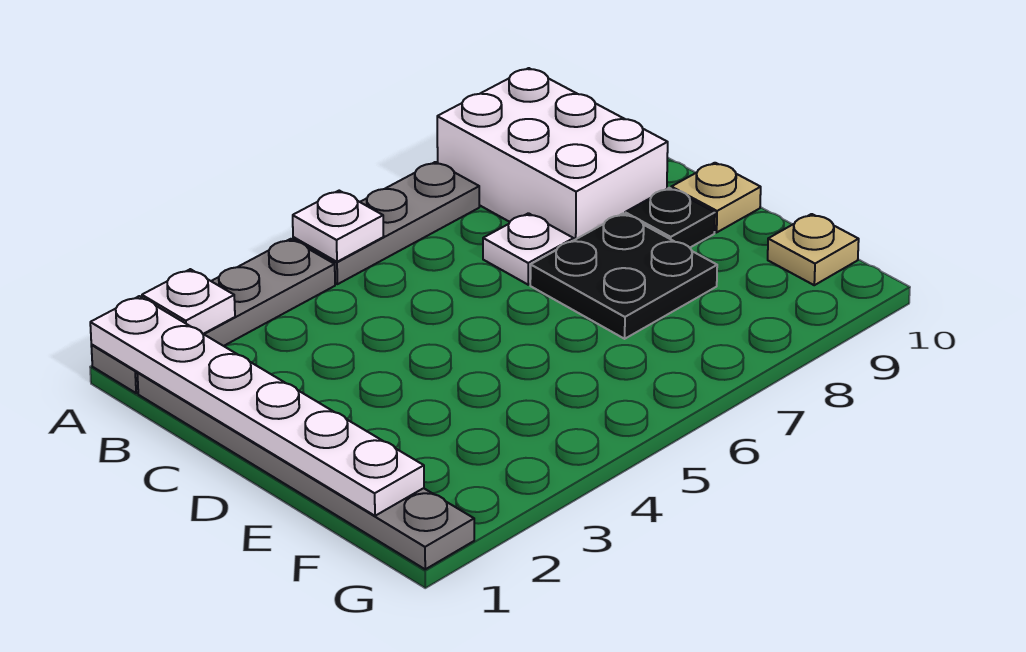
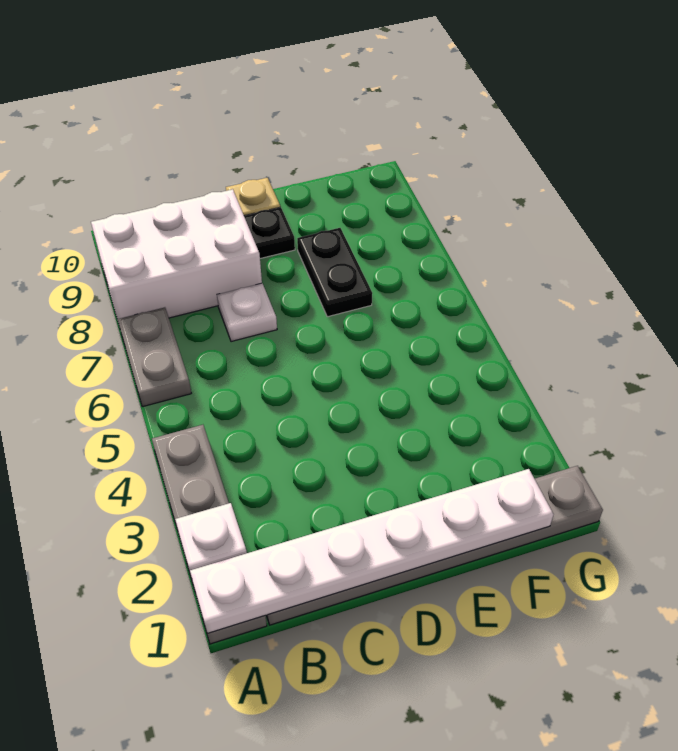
grey 1x3 plate [293,162,479,284] -> grey 1x2 plate [118,307,191,407]
white 1x1 plate [293,191,384,262] -> none
black 2x2 plate [530,214,717,339] -> black 1x2 plate [297,228,372,317]
tan 1x1 plate [768,214,859,285] -> none

